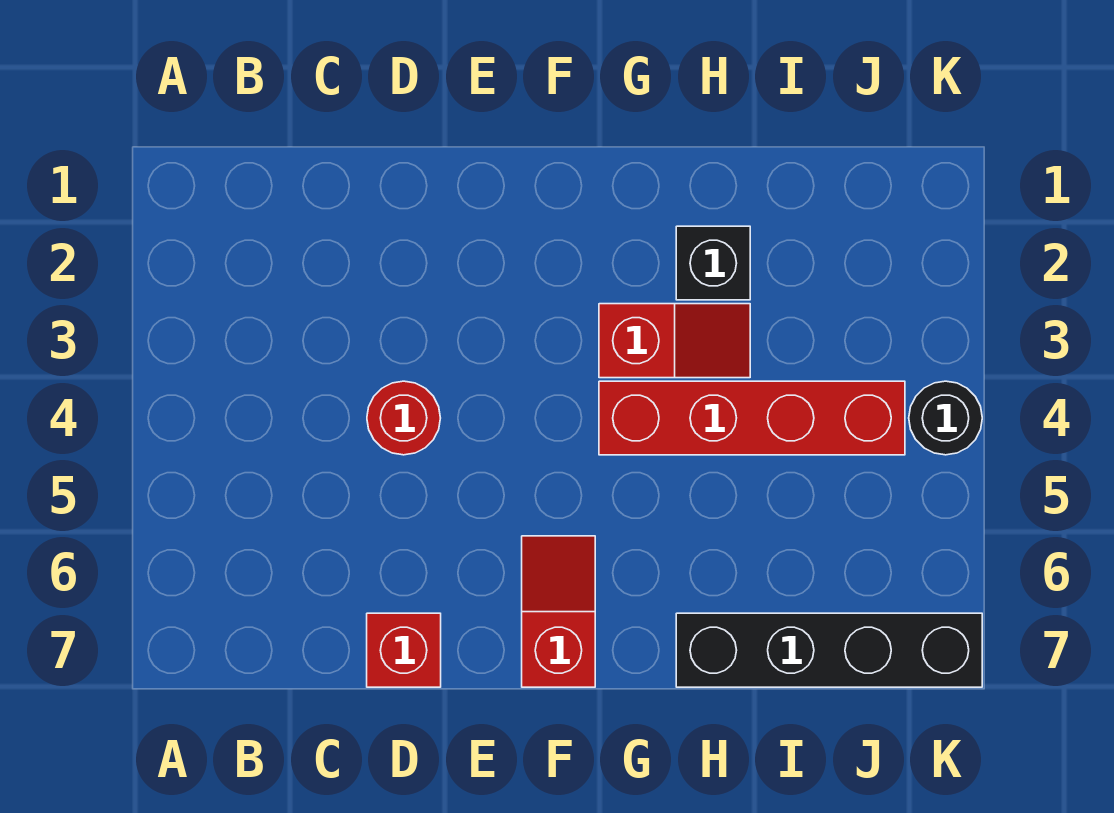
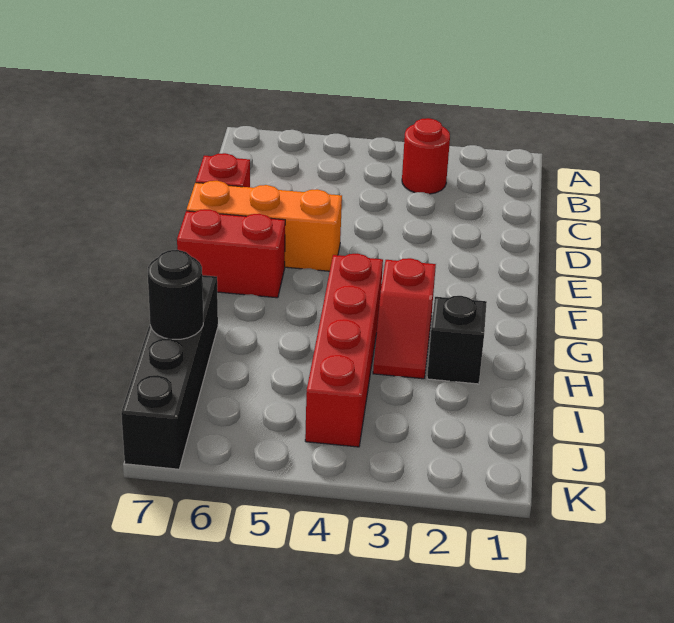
red 1x1 round brick [367,381,440,455] -> red 1x1 round brick moved to [402,118,450,194]
none -> orange 1x3 brick [187,181,342,271]
red 1x2 slope [522,536,595,687] -> red 1x2 brick [177,209,285,298]
black 1x1 round brick [909,381,982,455] -> black 1x1 round brick moved to [148,250,203,339]

